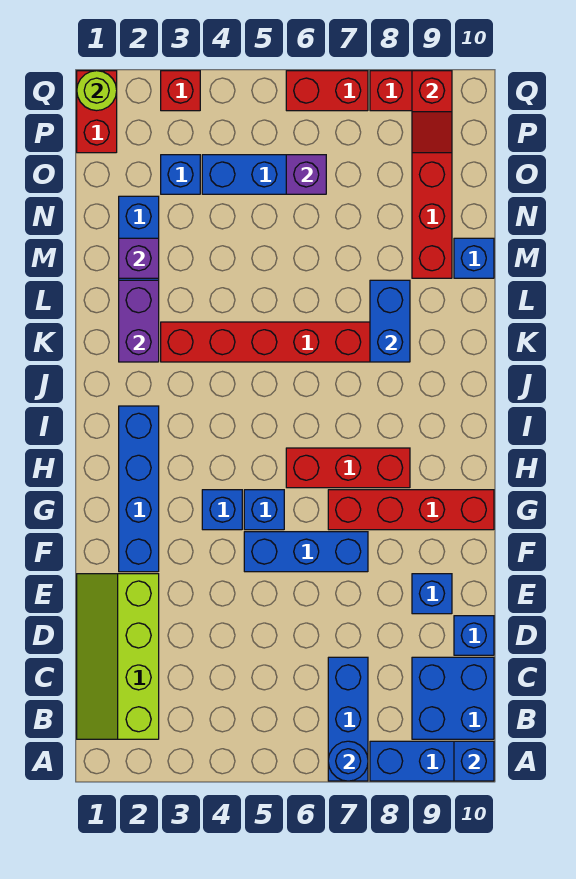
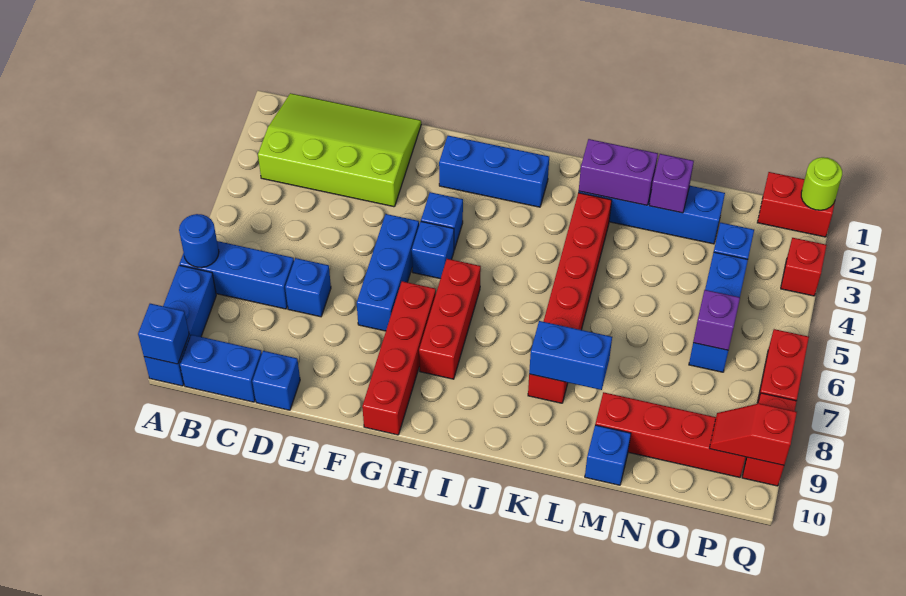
lime 2x4 slope [77,574,159,739] -> lime 3x4 slope [258,93,421,207]
blue 2x2 brick [412,657,494,739] -> blue 1x2 brick [180,335,262,402]
blue 1x1 brick [412,574,452,614] -> blue 1x1 brick moved to [285,258,331,317]
blue 1x4 brick [119,406,159,572] -> blue 1x3 brick [439,136,549,207]

